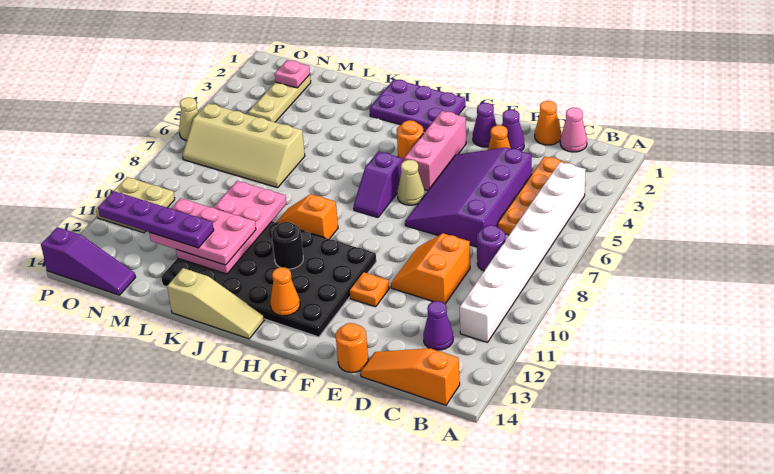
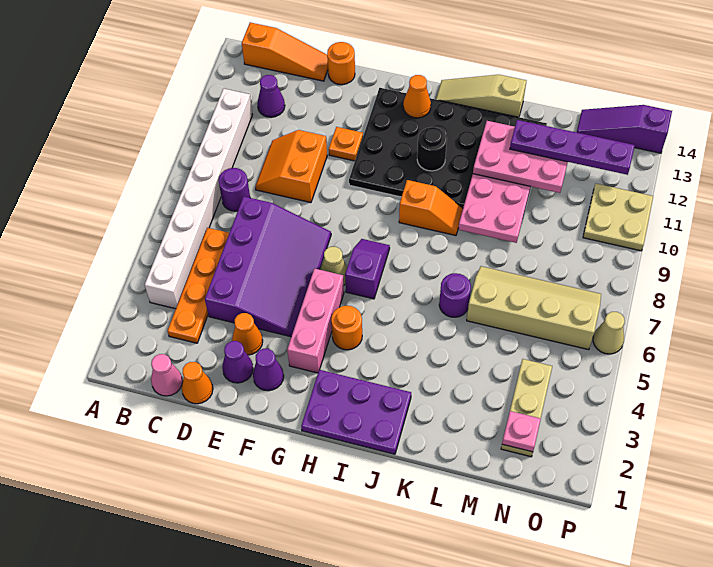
orange 2x2 slope [391,233,470,304] -> orange 2x2 slope turned to [255,130,327,203]
none -> purple 1x1 round brick [439,273,471,317]

